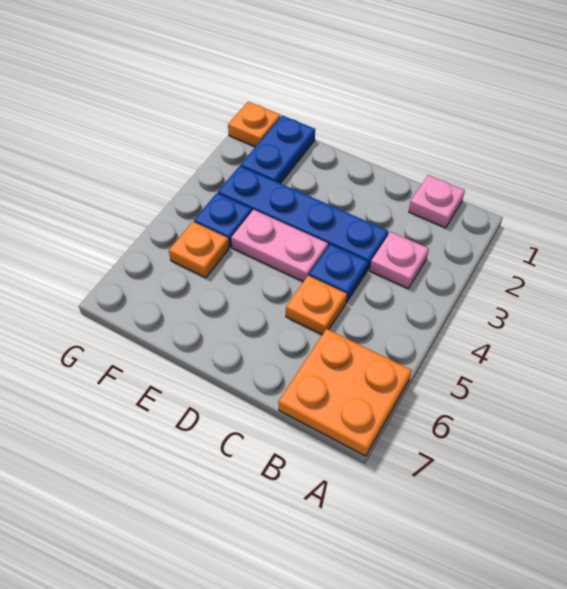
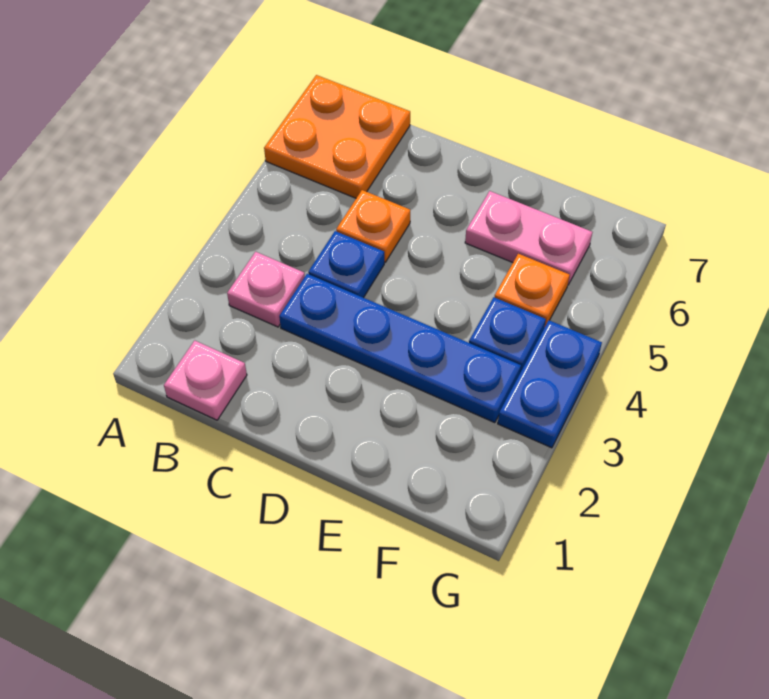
pink 1x2 plate [231,210,328,282] -> pink 1x2 plate moved to [465,191,592,285]
blue 1x2 plate [241,115,315,184] -> blue 1x2 plate moved to [498,320,602,448]
orange 1x1 plate [228,102,280,147] -> none

